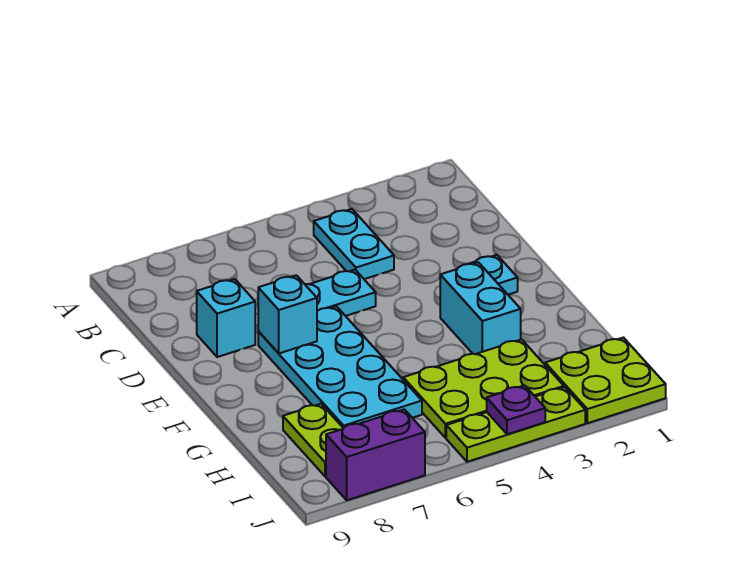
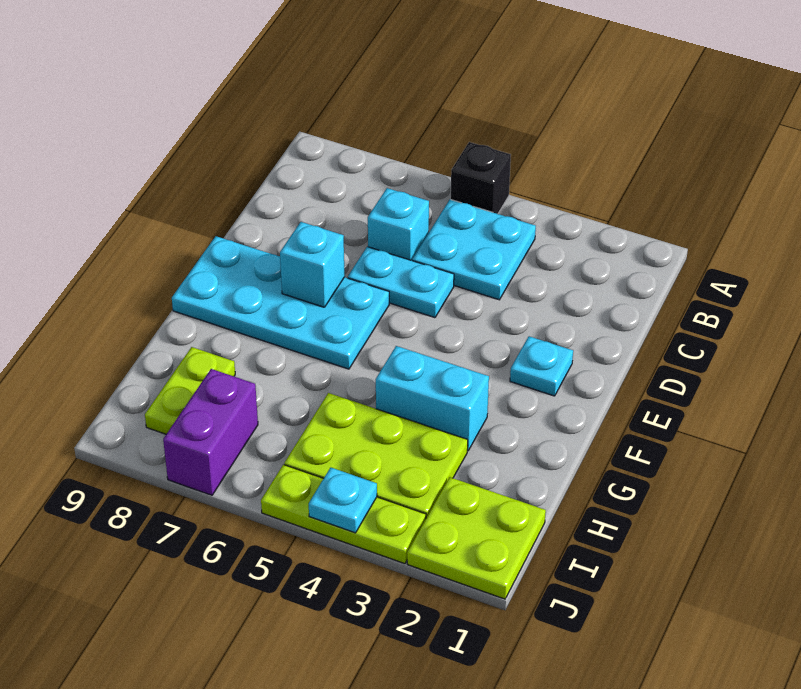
none -> black 1x1 brick [451,142,511,214]
cyan 1x2 plate [314,209,394,279] -> cyan 2x2 plate [412,199,536,300]
cyan 1x1 brick [197,279,255,357] -> cyan 1x1 brick moved to [368,188,429,261]
cyan 2x4 plate [258,306,422,428] -> cyan 2x4 plate turned to [172,236,389,369]
cyan 1x2 brick [440,262,521,354] -> cyan 1x2 brick turned to [376,346,489,451]
purple 1x1 plate [487,385,545,434] -> cyan 1x1 plate [309,468,377,533]
purple 1x2 brick [326,409,425,500] -> purple 1x2 brick turned to [163,369,258,495]

